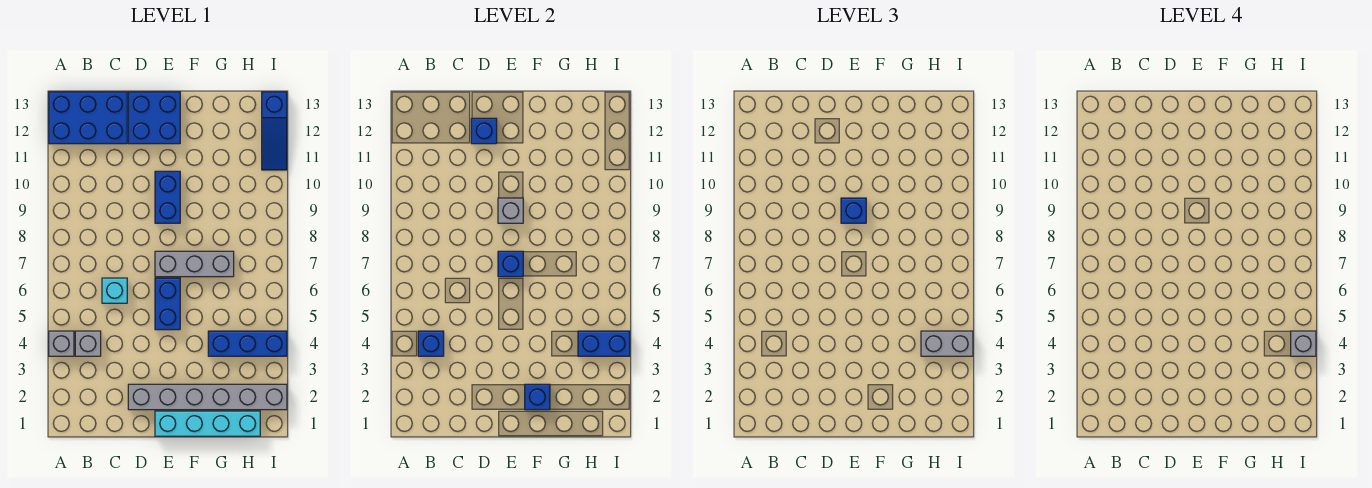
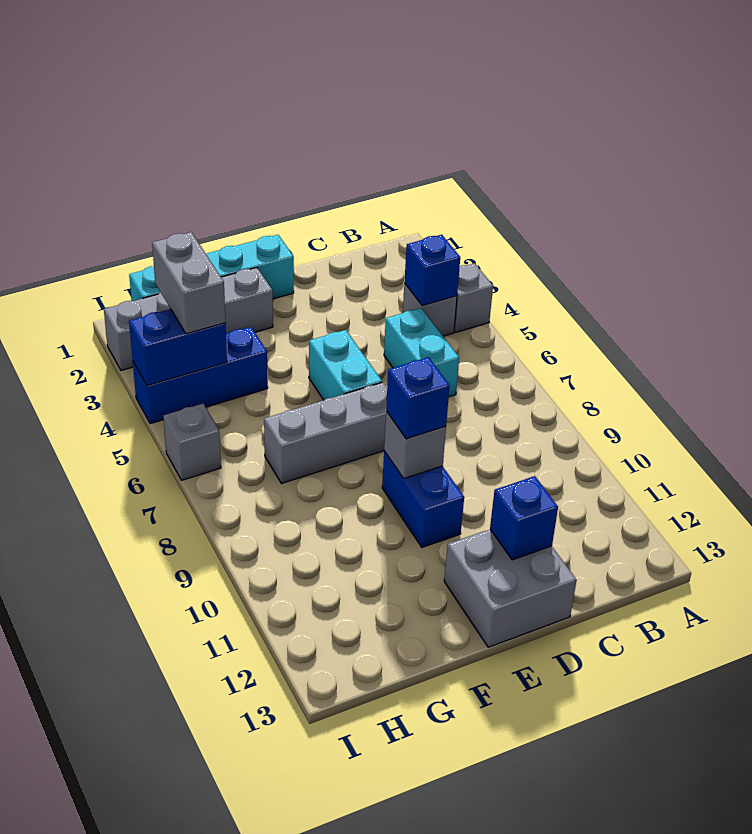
blue 2x3 brick [49,92,127,144] -> none
cyan 1x1 brick [102,278,127,303] -> cyan 1x2 brick [384,308,459,397]
grey 1x6 brick [128,384,287,410] -> grey 1x4 brick [104,268,273,370]
blue 2x2 brick [128,92,180,144] -> grey 2x2 brick [444,529,577,647]
blue 1x2 brick [155,278,180,330] -> cyan 1x2 brick [309,330,382,400]
blue 1x1 brick [498,251,523,277] -> none
blue 1x1 brick [525,384,550,410] -> none
grey 1x2 brick [921,331,973,356] -> grey 1x2 brick turned to [152,232,226,334]
grey 1x1 brick [1291,331,1316,356] -> grey 1x1 brick moved to [164,404,221,480]
blue 1x3 slope [262,92,287,170] -> none

